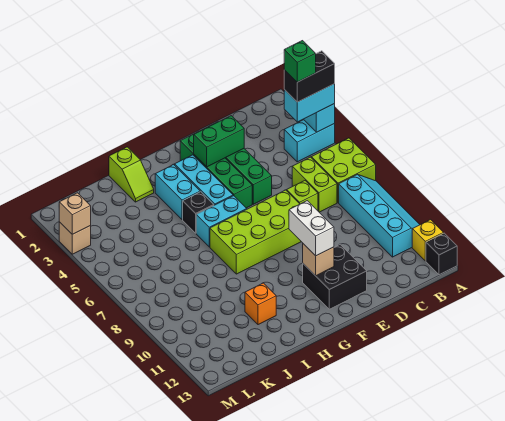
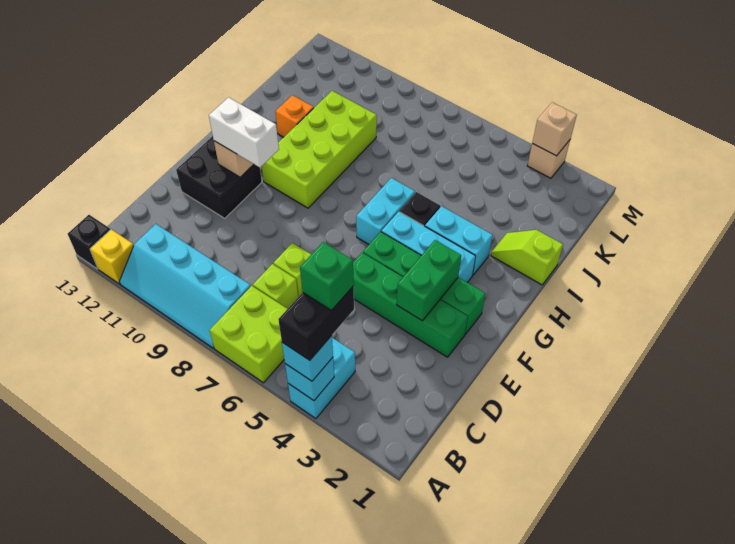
cyan 1x2 brick [284,84,335,122] -> cyan 1x1 brick [282,336,333,381]
lime 1x2 brick [292,157,337,212] -> lime 1x1 brick [253,264,298,309]
lime 2x4 brick [210,190,301,274] -> lime 2x4 brick moved to [262,91,377,208]

